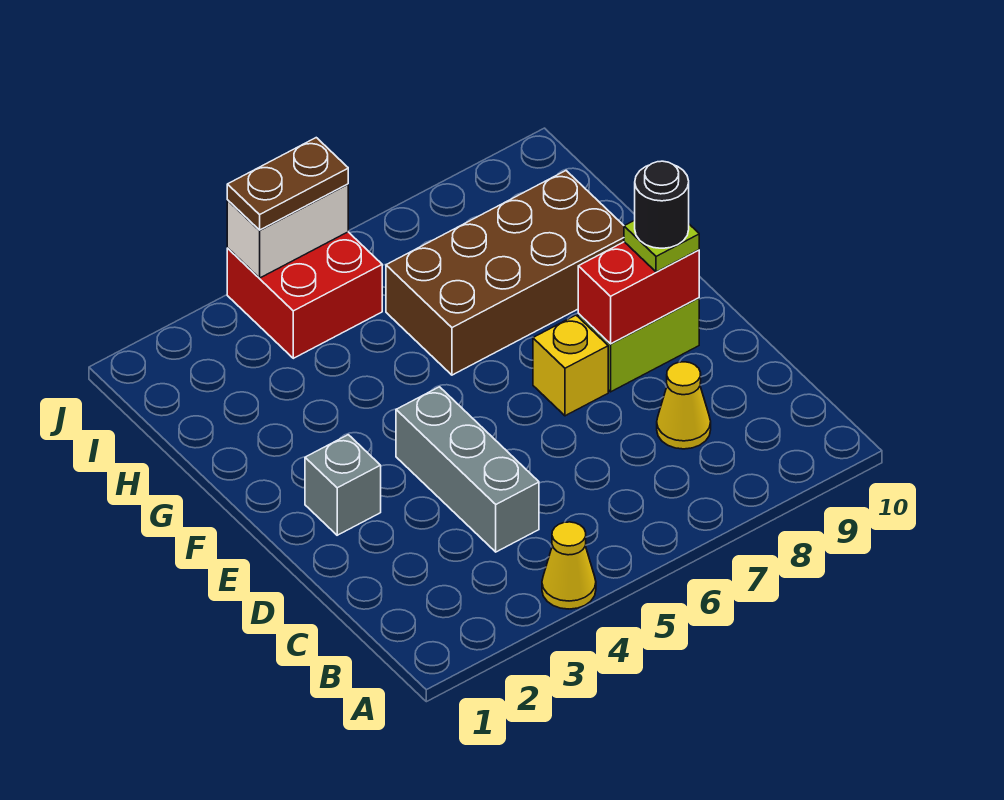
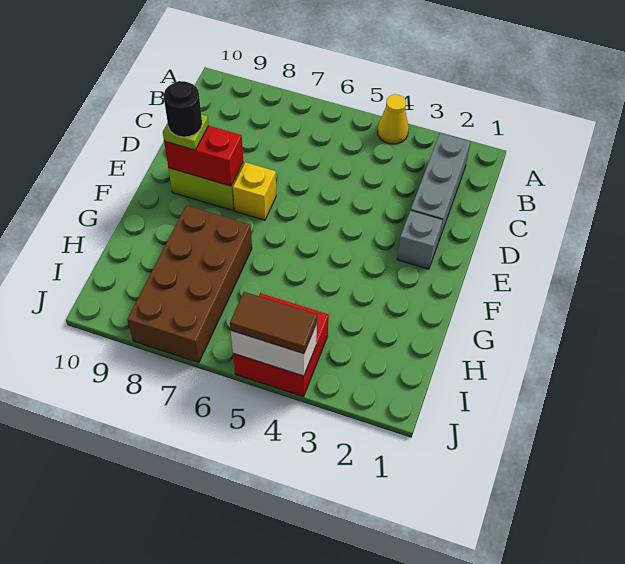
grey 1x3 brick [396,387,539,552] -> grey 1x3 brick moved to [411,133,471,239]
yellow 1x1 cone [657,362,711,449] -> none
brown 2x4 brick [386,171,624,375] -> brown 2x4 brick turned to [127,205,252,362]
brown 1x2 plate [227,138,348,230] -> brown 1x2 tile [230,292,317,354]

